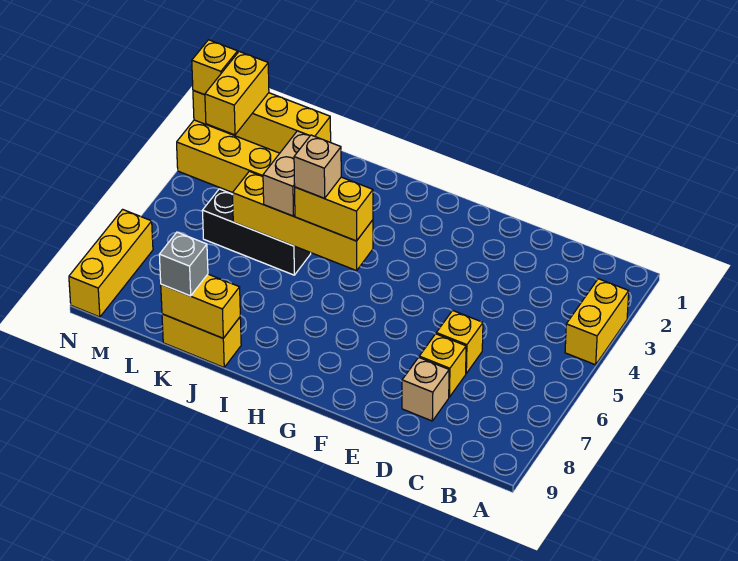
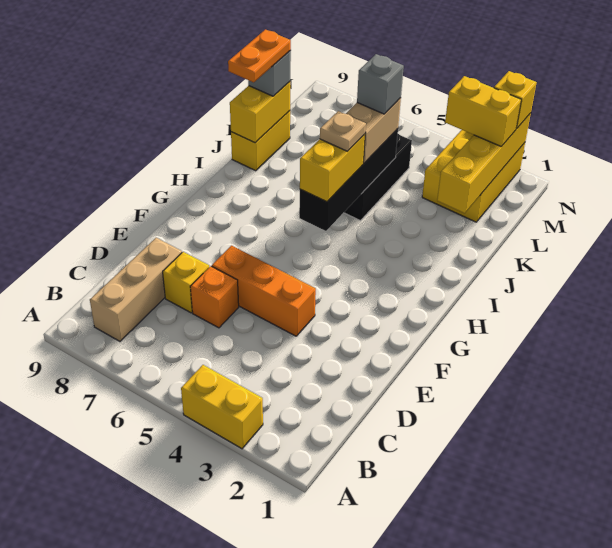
yellow 1x1 brick [436,311,483,373] -> orange 1x1 brick [190,266,239,328]
tan 1x1 brick [402,357,449,421] -> tan 1x3 brick [90,238,182,341]
none -> orange 1x3 brick [212,246,316,336]
yellow 1x4 brick [233,171,373,271] -> black 1x4 brick [299,129,398,231]
tan 1x1 brick [294,135,341,198] -> tan 1x1 plate [320,111,366,151]
tan 1x2 brick [263,131,310,216] -> tan 1x2 brick turned to [346,98,401,163]
none -> orange 1x2 plate [228,30,291,82]
none -> grey 1x1 brick [357,54,404,114]
yellow 1x3 brick [69,209,153,317] -> none

